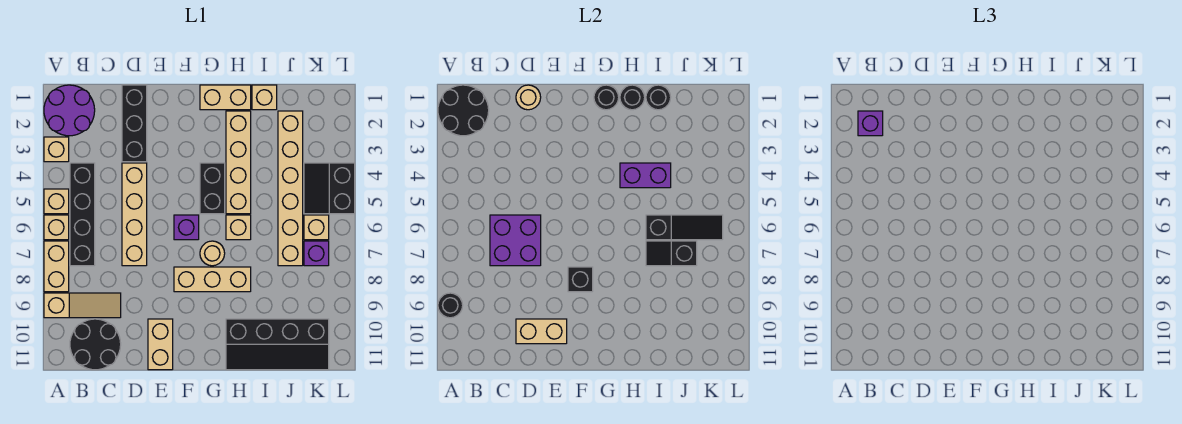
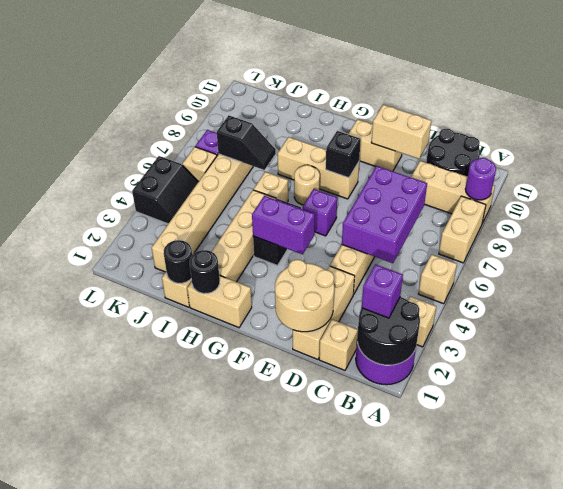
tan 1x1 brick [44,215,69,240] -> tan 1x1 brick moved to [319,319,358,370]
tan 1x3 slope [44,293,121,318] -> tan 1x3 brick [411,161,495,223]
black 1x1 round brick [438,293,463,318] -> purple 1x1 round brick [465,158,496,200]
black 1x4 brick [70,163,95,266] -> none
purple 2x2 brick [490,215,541,266] -> purple 2x3 brick [342,166,427,263]
black 1x3 brick [122,85,147,162] -> tan 1x3 brick [293,266,355,360]
tan 1x1 round brick [516,85,541,110] -> tan 2x2 round brick [275,260,334,332]
tan 1x2 brick [148,319,173,370] -> tan 1x2 brick turned to [348,119,402,171]
black 1x1 round brick [594,85,619,110] -> none
purple 1x2 brick [620,163,671,188] -> purple 1x2 brick moved to [252,196,315,254]
black 2x4 slope [226,319,329,370] -> none
black 1x3 slope [646,215,723,240] -> none

